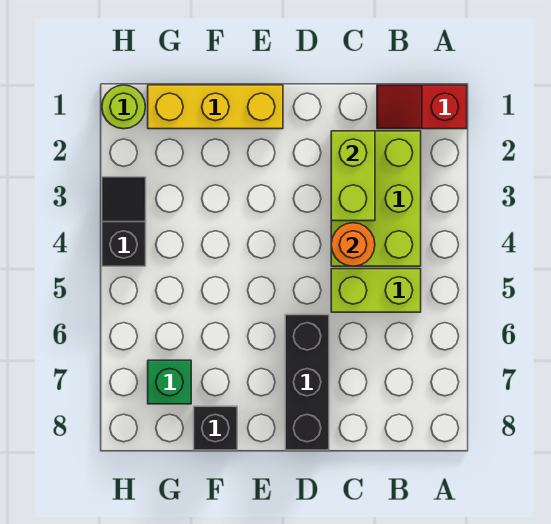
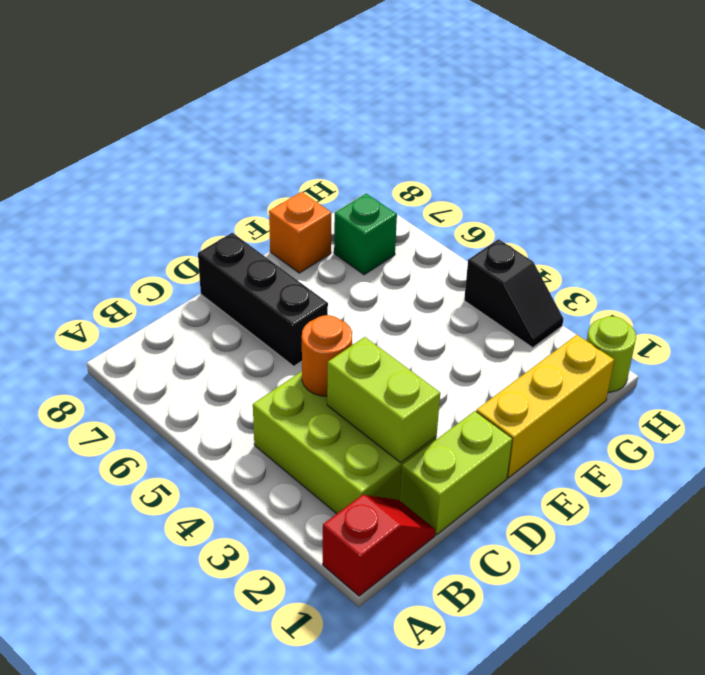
lime 1x2 brick [331,269,421,312] -> lime 1x2 brick moved to [400,411,512,535]
black 1x1 brick [194,406,237,450] -> orange 1x1 brick [269,192,331,273]

